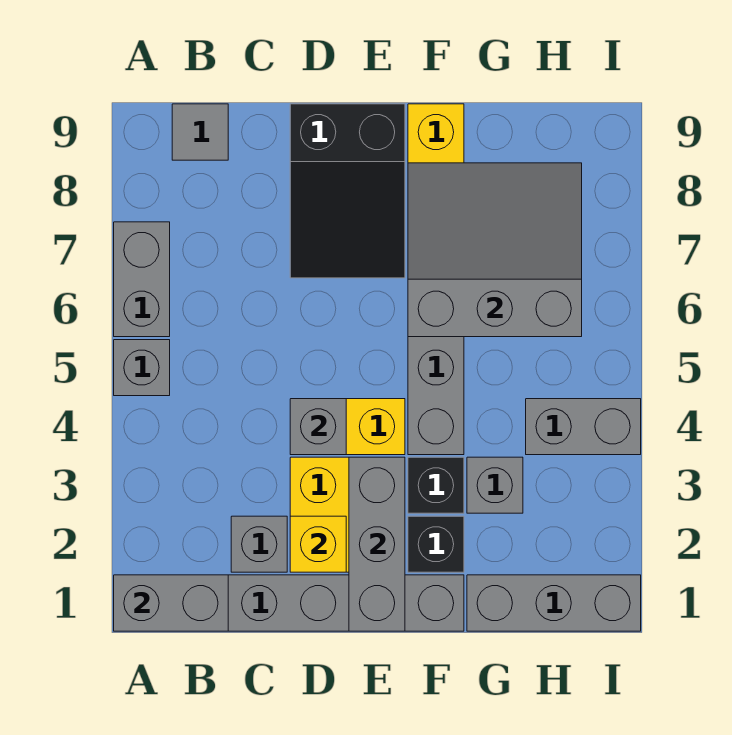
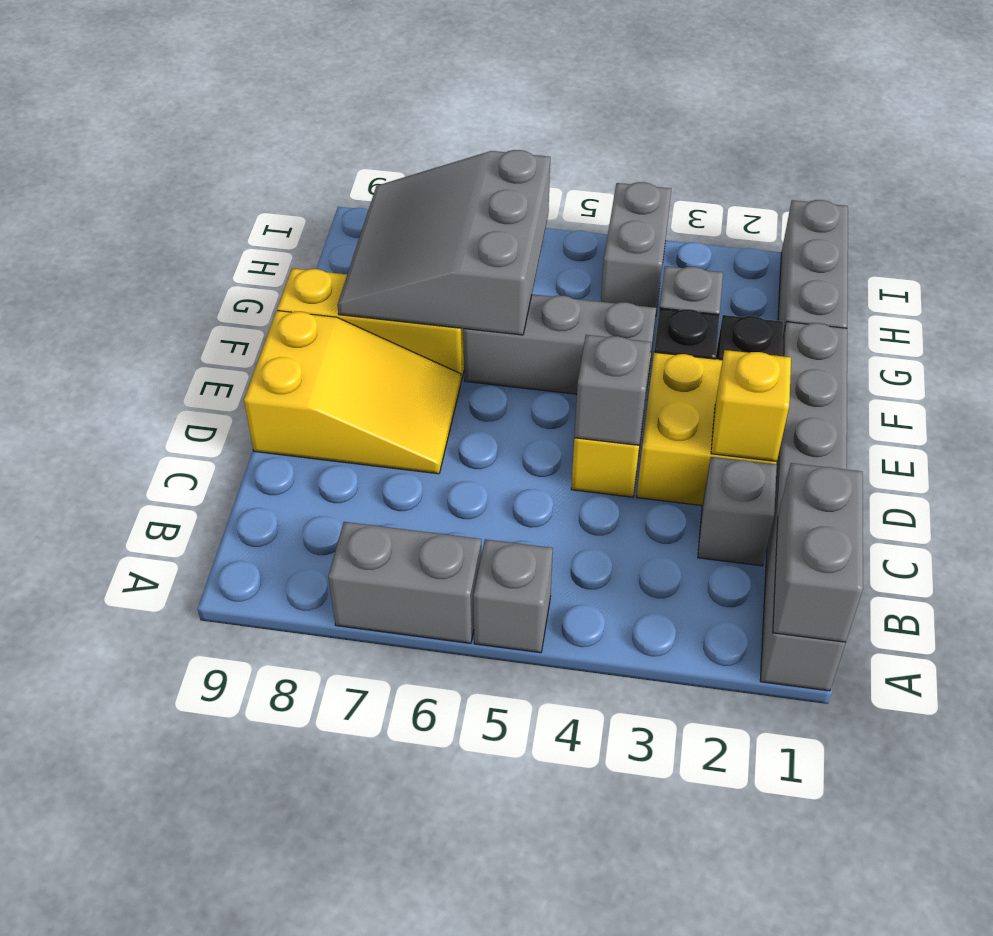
grey 1x1 tile [172,104,228,160] -> none
black 2x3 slope [290,104,405,278] -> yellow 2x3 slope [244,311,461,474]
grey 1x3 brick [349,457,405,631] -> none

